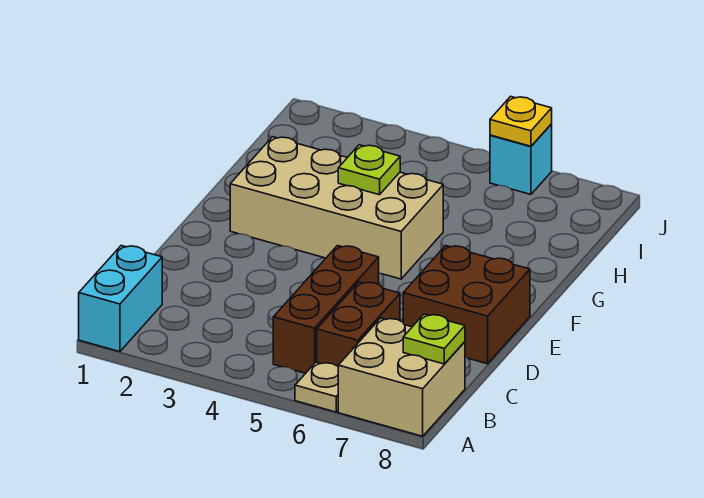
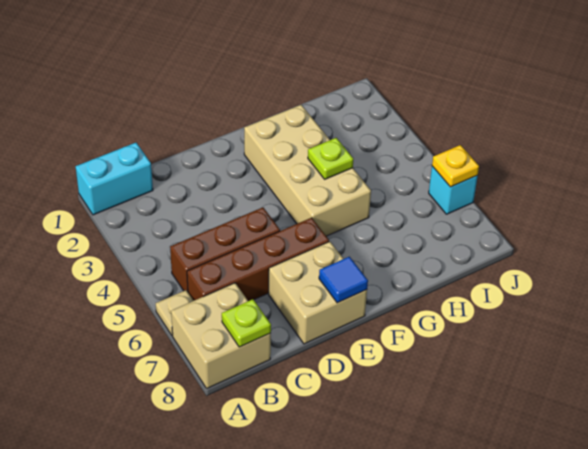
brown 1x2 brick [317,282,400,366] -> brown 1x4 brick [187,218,329,301]
brown 2x2 brick [403,246,530,364] -> tan 2x2 brick [269,242,367,344]
none -> blue 1x1 tile [319,257,368,303]

